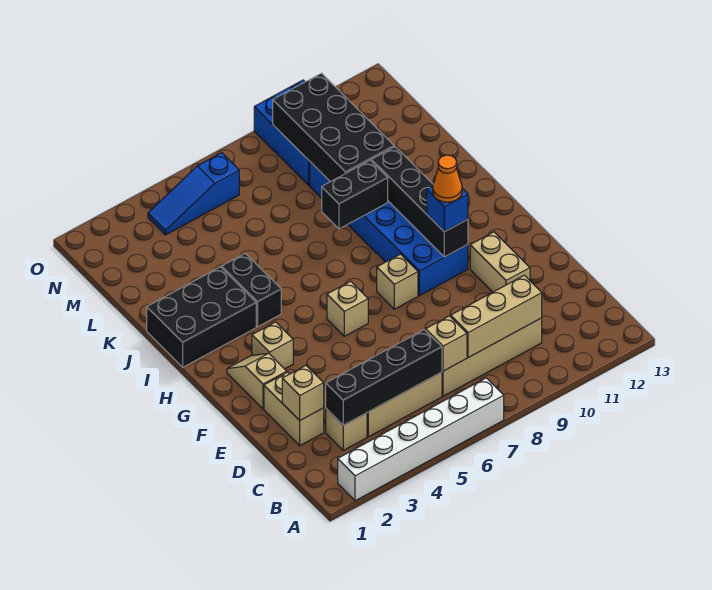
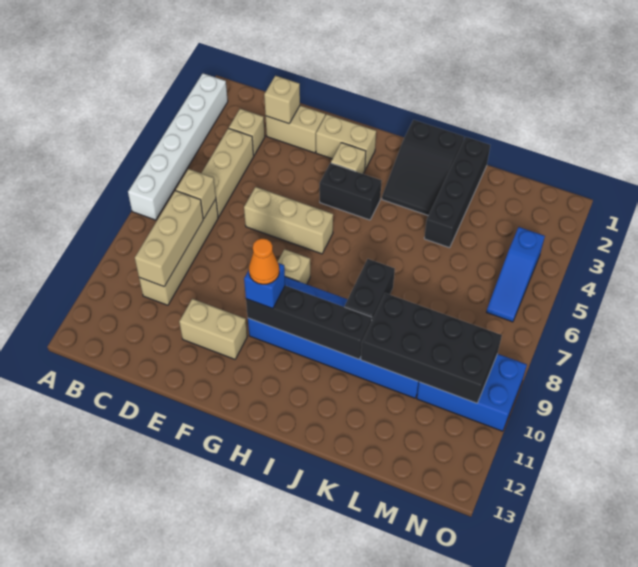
black 1x4 brick [326,330,442,425] -> black 1x4 brick moved to [424,137,490,248]
tan 1x2 slope [227,353,287,409] -> tan 1x2 brick [316,114,376,169]
tan 1x1 brick [327,281,368,336] -> tan 1x3 brick [244,187,333,254]
black 2x3 brick [147,267,256,367] -> black 2x3 slope [382,120,464,216]
black 1x2 brick [222,253,281,326] -> black 1x2 brick moved to [320,163,382,220]
blue 1x3 slope [148,153,239,235] -> blue 1x3 slope turned to [487,227,545,322]

